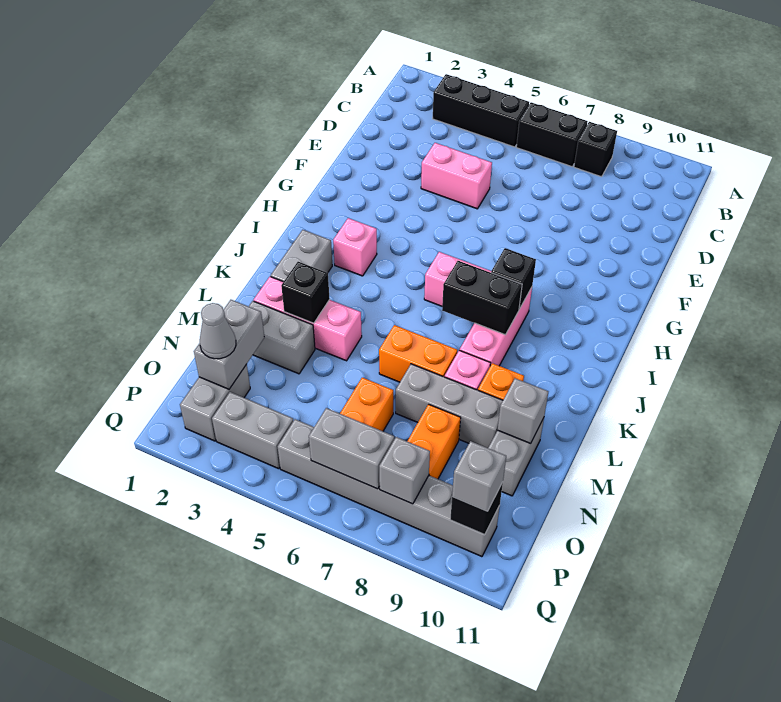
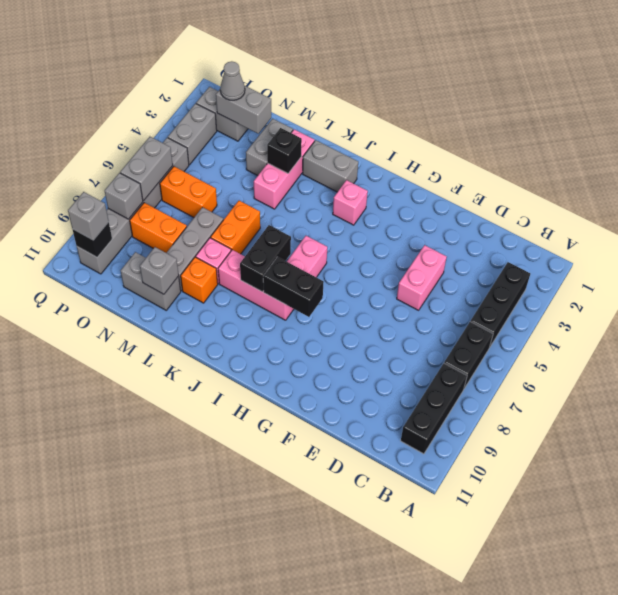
black 1x1 brick [574,122,617,177] -> black 1x3 brick [401,363,467,454]
black 1x1 brick [491,248,536,309] -> black 1x2 brick [263,257,324,317]

